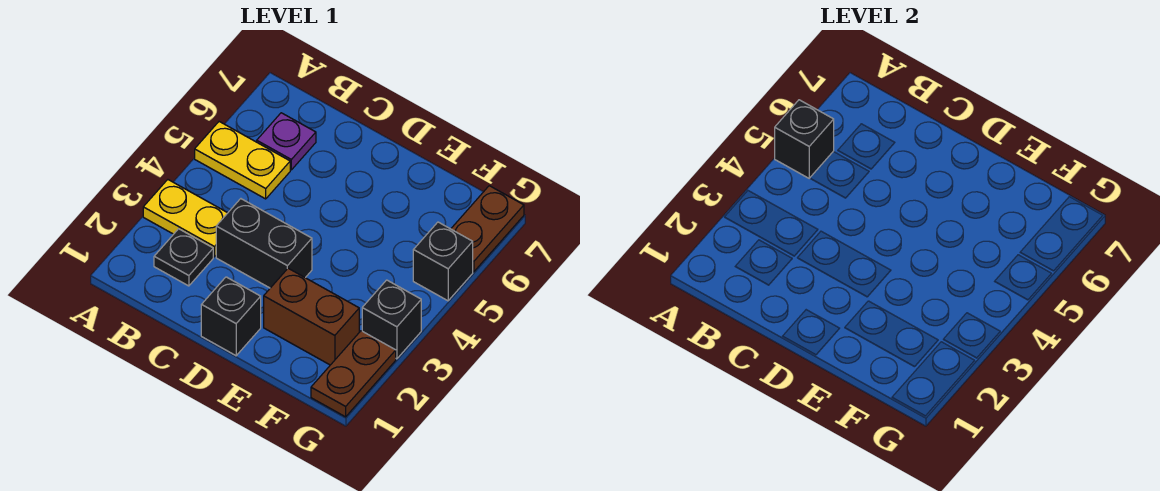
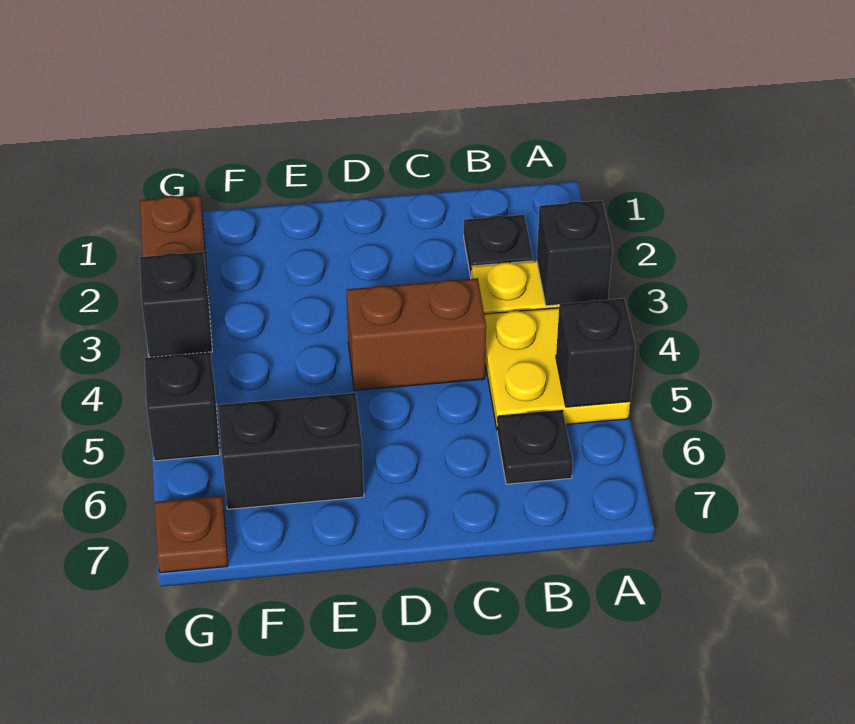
yellow 1x2 plate [195,122,290,199] -> yellow 2x2 plate [484,308,630,429]
purple 1x1 plate [257,113,316,170] -> black 1x1 plate [497,411,573,484]
black 1x2 brick [216,199,312,288] -> black 1x2 brick moved to [218,393,364,509]
black 1x1 brick [201,277,261,356] -> black 1x1 brick moved to [537,201,613,306]
brown 1x2 brick [264,268,359,365] -> brown 1x2 brick moved to [346,278,486,390]
brown 1x2 plate [451,186,524,272] -> brown 1x1 plate [155,496,228,573]

